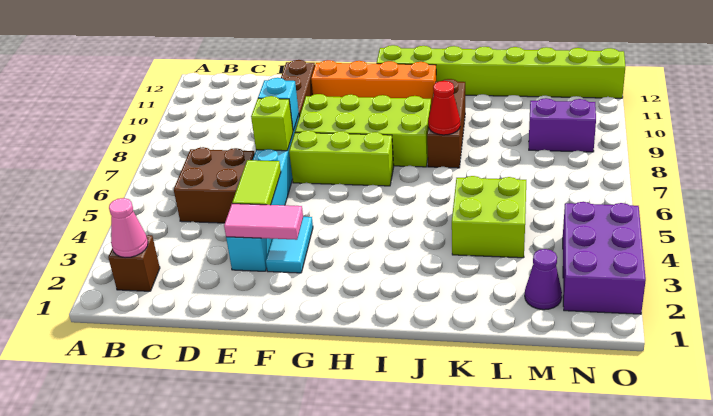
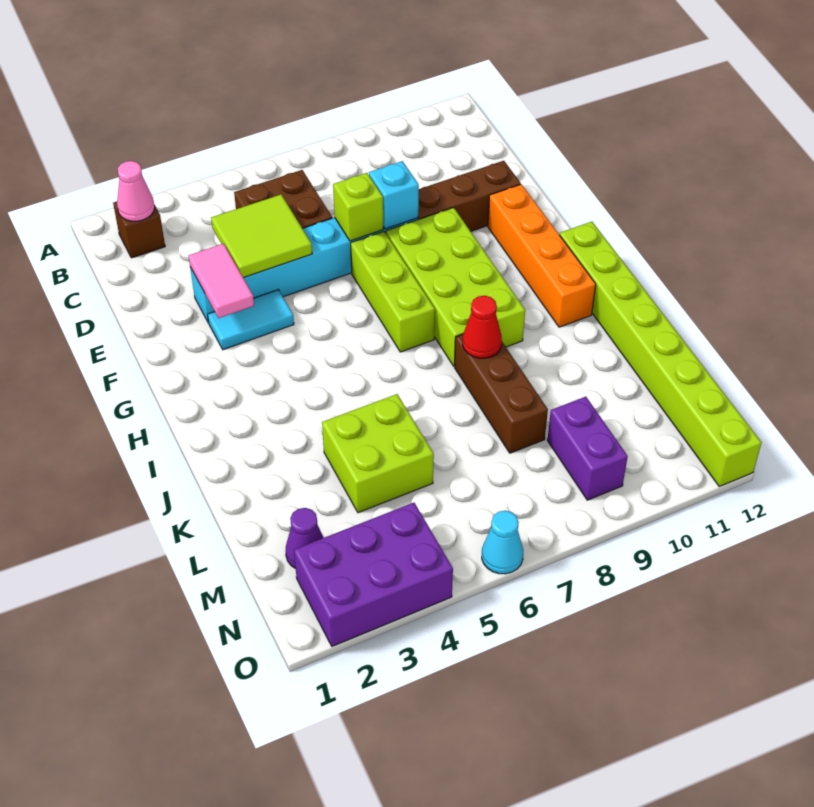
lime 1x2 tile [232,160,281,205] -> lime 2x2 tile [211,195,312,278]
brown 1x3 brick [427,79,465,168] -> brown 1x3 brick turned to [455,334,548,453]
none -> cyan 1x1 cone [482,511,523,574]

